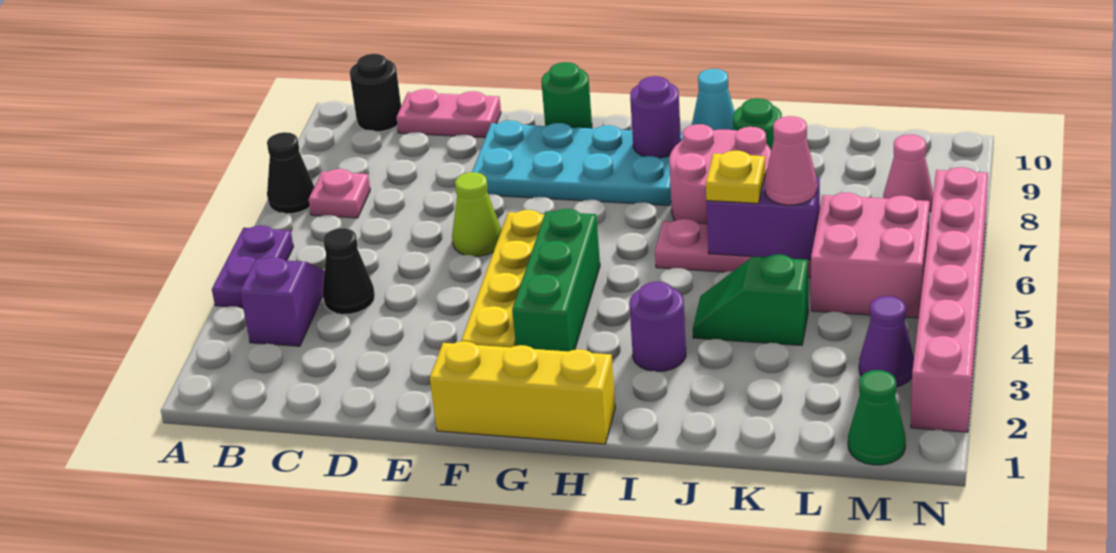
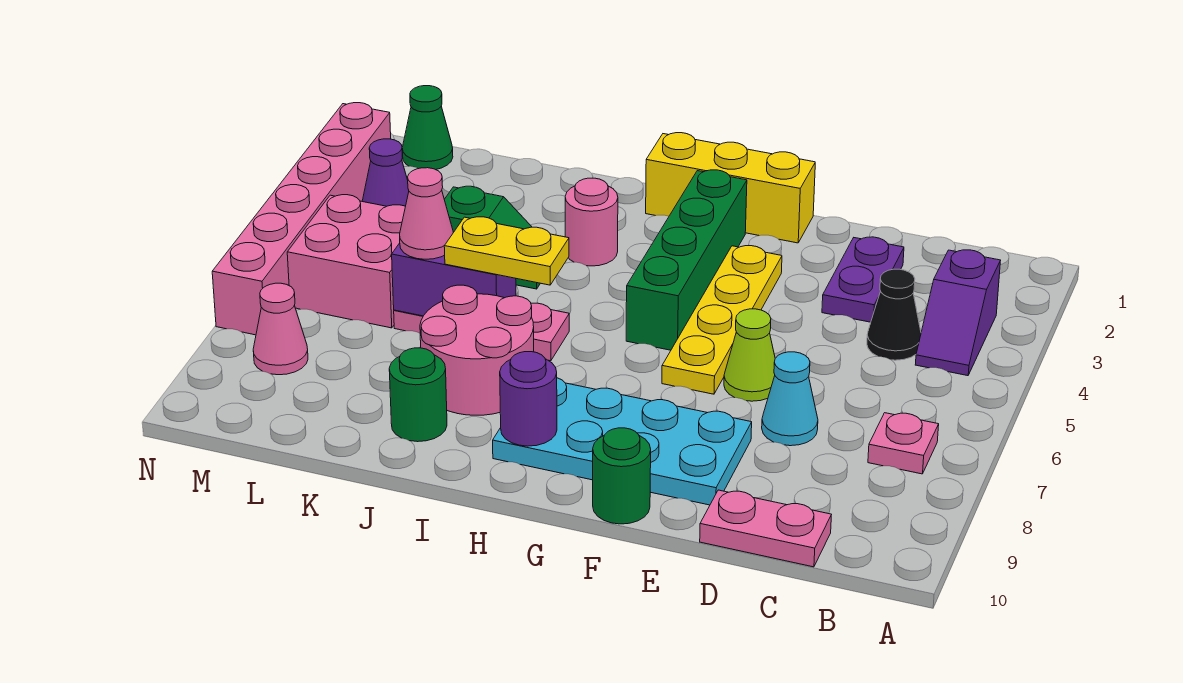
purple 1x2 plate [212,225,293,308] -> purple 1x2 plate moved to [822,237,904,322]
black 1x1 cone [267,132,314,214] -> none
black 1x1 round brick [350,54,401,132] -> none
green 1x3 brick [512,209,600,351] -> green 1x4 brick [626,170,747,350]
purple 1x1 round brick [629,282,686,372] -> pink 1x1 round brick [565,178,618,266]
cyan 1x1 cone [692,69,735,130] -> cyan 1x1 cone moved to [762,352,818,446]
yellow 1x1 plate [706,151,765,203] -> yellow 1x2 plate [444,217,569,285]

